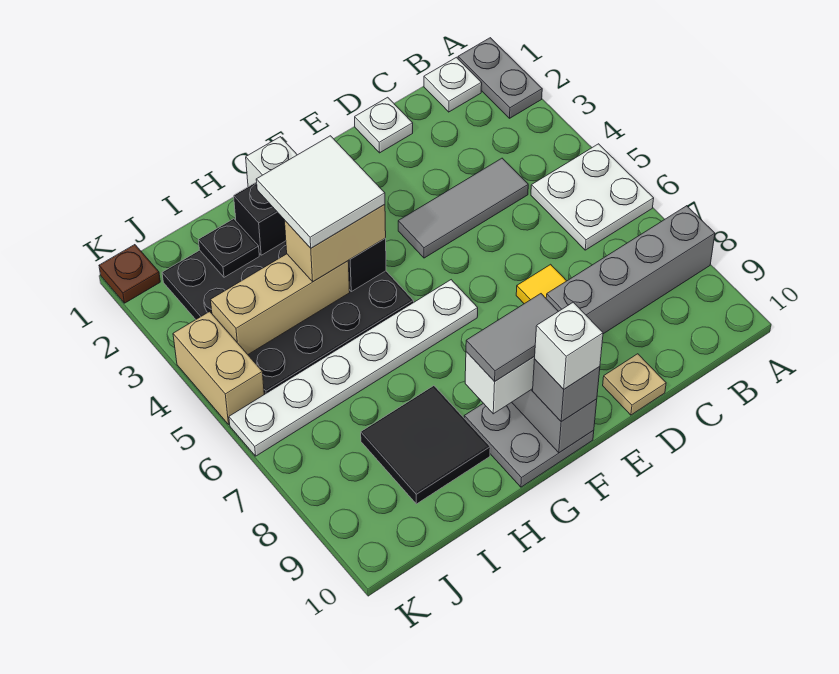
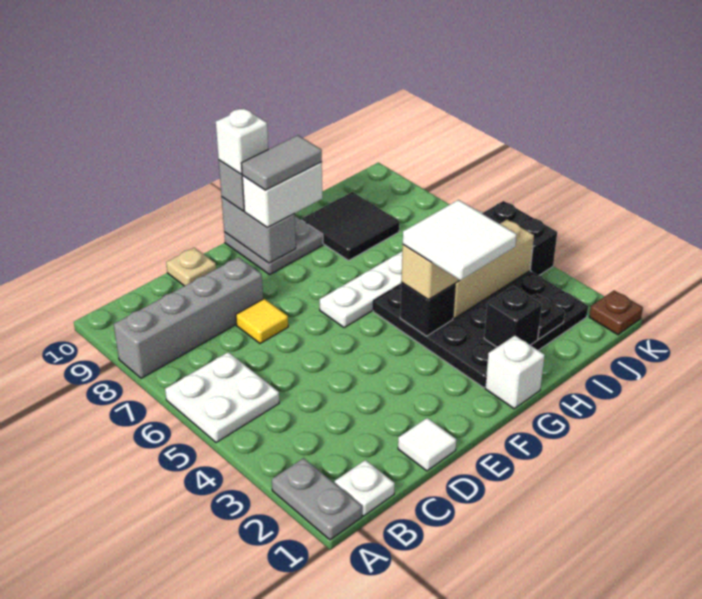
grey 1x3 tile [398,158,528,258] -> none
white 1x1 plate [355,97,413,153] -> white 1x1 tile [398,418,456,471]
tan 1x2 brick [173,312,264,424] -> black 1x2 brick [482,201,557,275]

